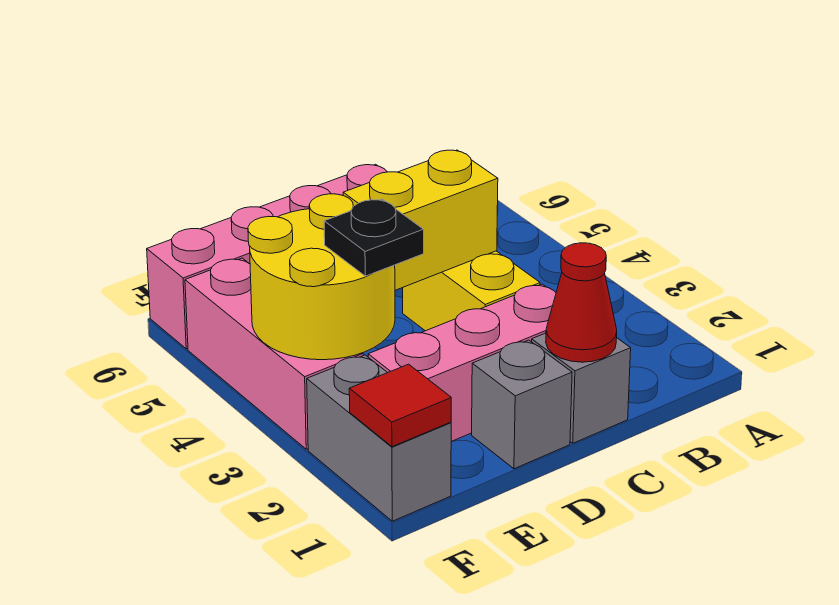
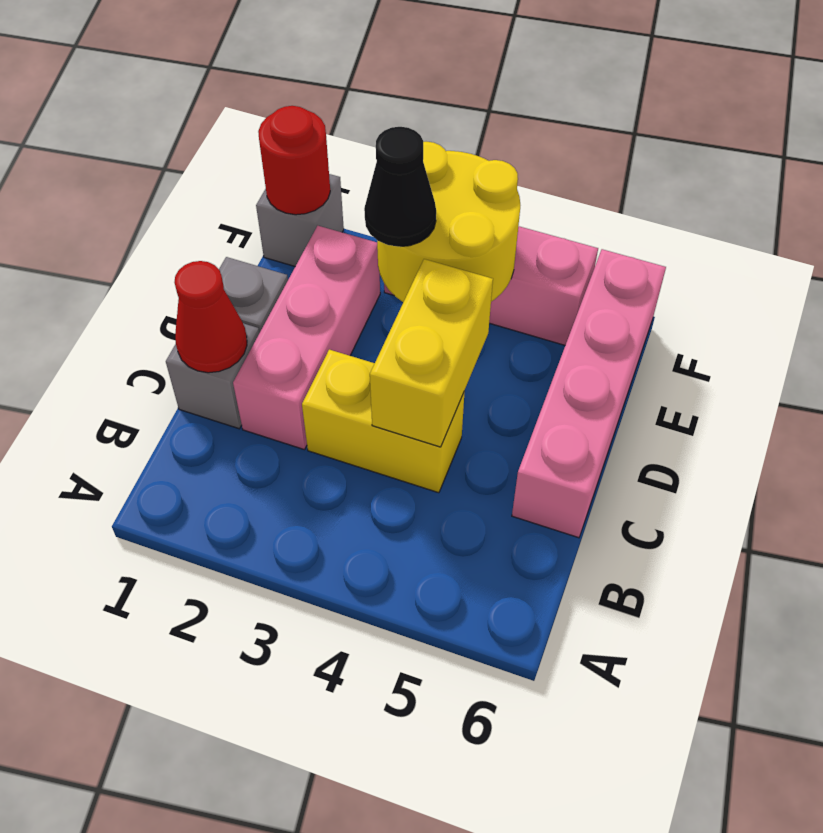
black 1x1 plate [324,199,424,276] -> black 1x1 cone [364,127,436,247]
grey 1x2 brick [307,355,451,521] -> grey 1x1 brick [256,174,344,266]
red 1x1 tile [349,364,451,447] -> red 1x1 round brick [258,106,330,215]

